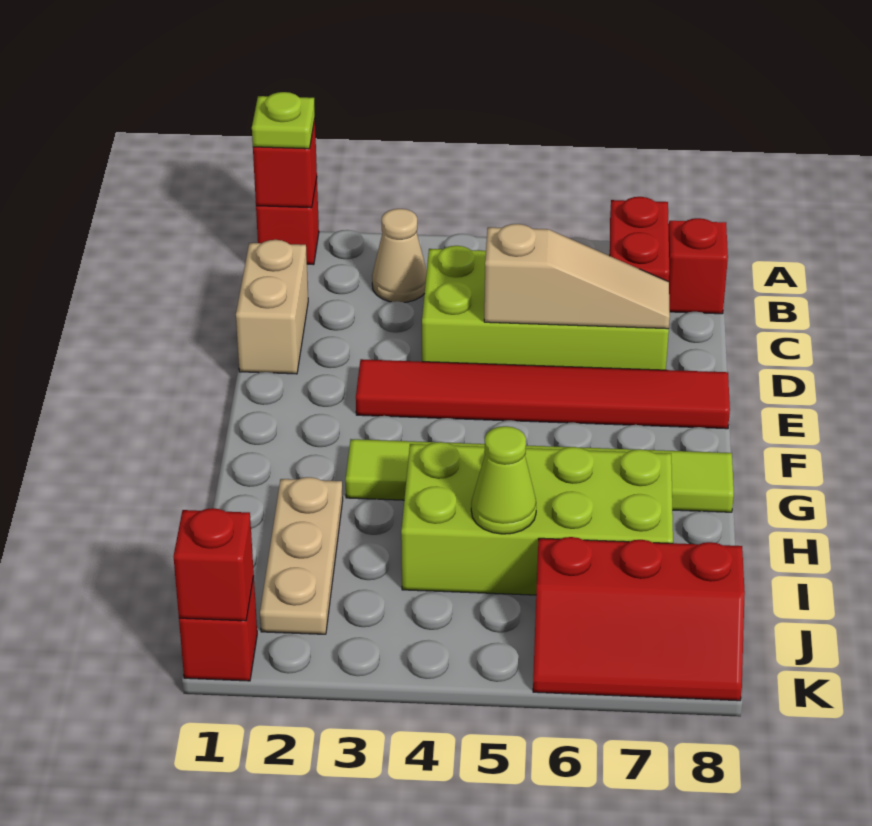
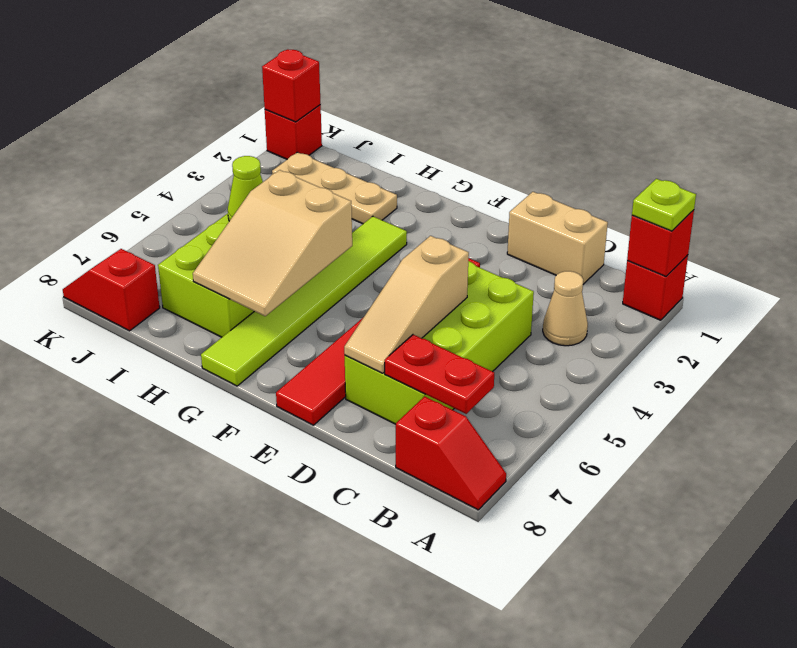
none -> tan 2x3 slope [193,170,352,316]
red 2x3 slope [533,537,745,701] -> red 1x2 slope [63,249,160,331]

